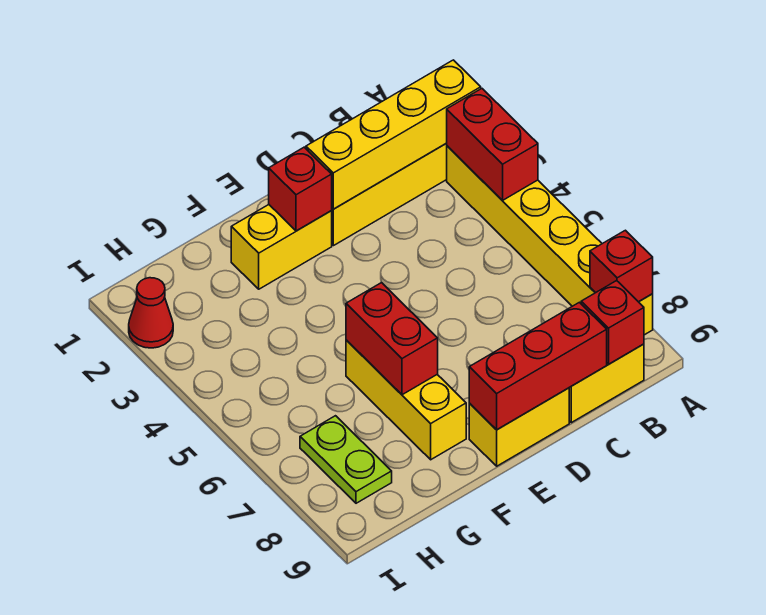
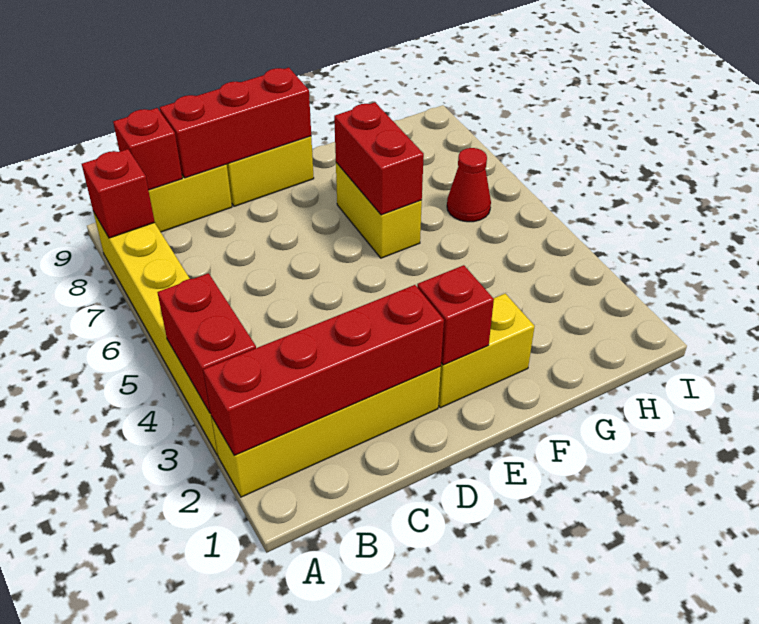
yellow 1x4 brick [306,60,481,209] -> red 1x4 brick [203,285,444,455]
yellow 1x3 brick [346,340,466,460] -> yellow 1x2 brick [336,163,422,258]
lime 1x2 plate [300,416,392,503] -> none
red 1x1 cone [129,278,173,348] -> red 1x1 cone moved to [447,148,491,222]

